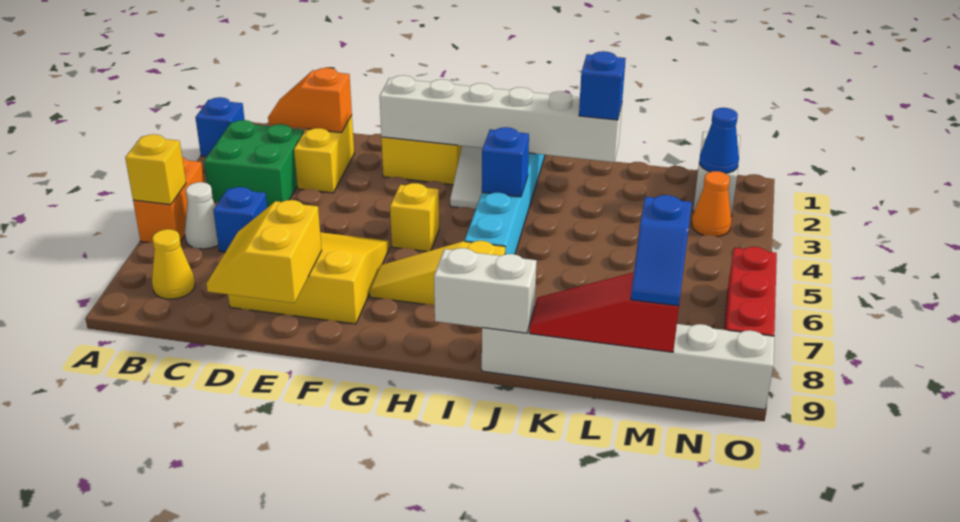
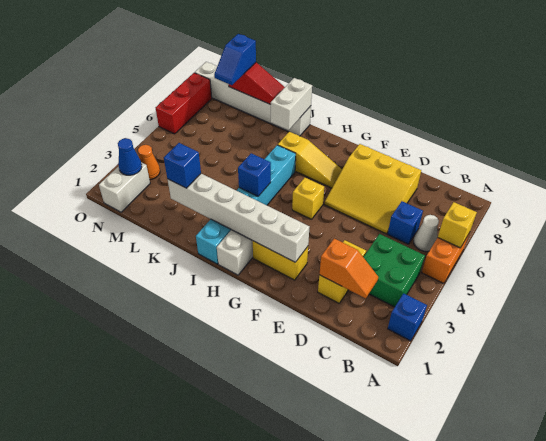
yellow 1x1 cone [152,229,195,299] -> none
yellow 2x2 slope [206,200,322,303] -> none
white 1x2 brick [434,248,537,333] -> white 1x2 brick turned to [270,78,312,130]
blue 1x2 slope [631,195,692,306] -> blue 1x2 slope turned to [214,34,256,85]

